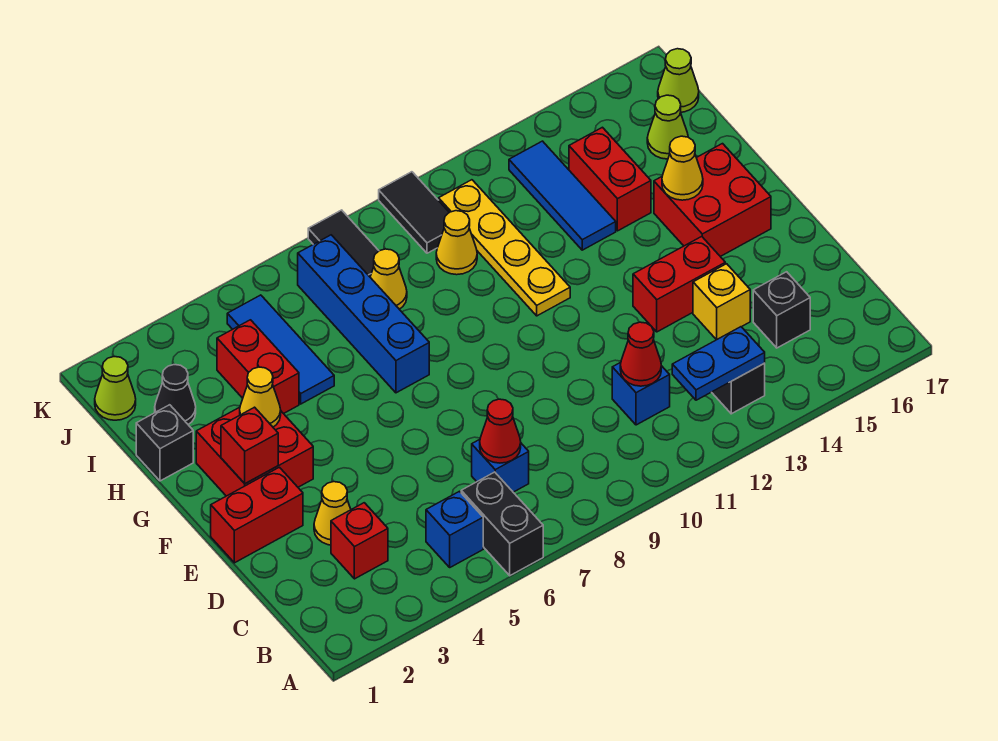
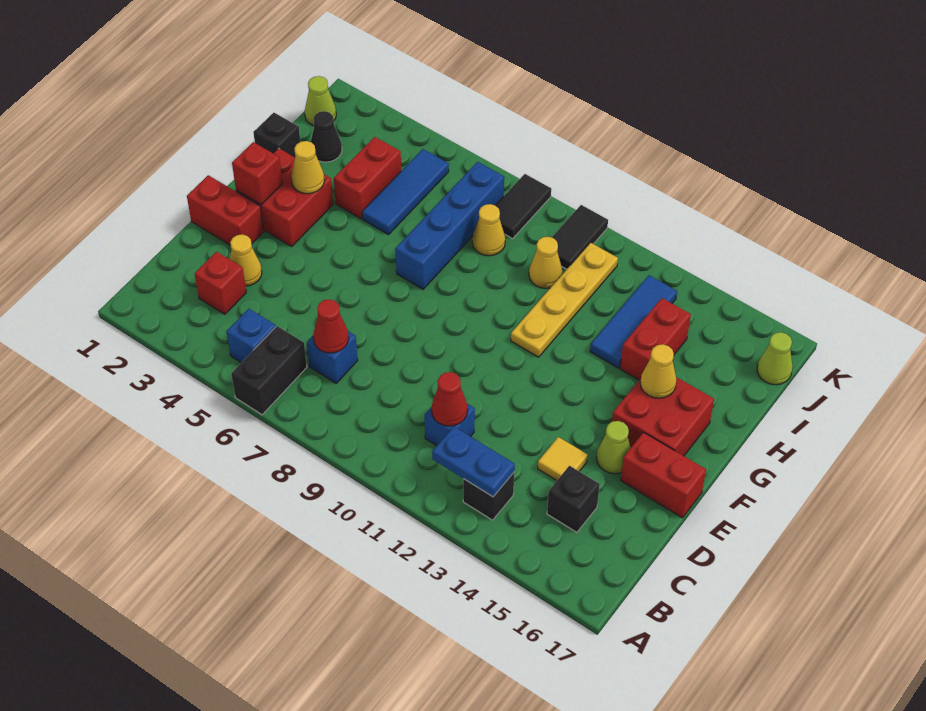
yellow 1x1 brick [693,264,750,340] -> yellow 1x1 tile [538,437,588,480]
red 1x2 brick [633,237,725,332] -> red 1x2 brick moved to [621,432,706,518]
lime 1x1 cone [647,95,688,159] -> lime 1x1 cone moved to [596,421,631,474]

